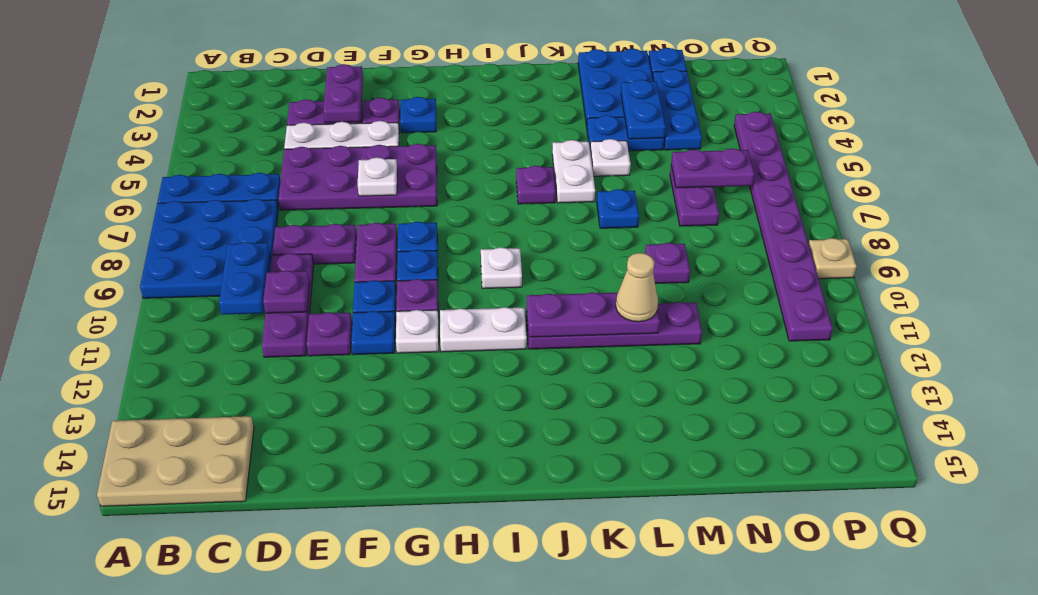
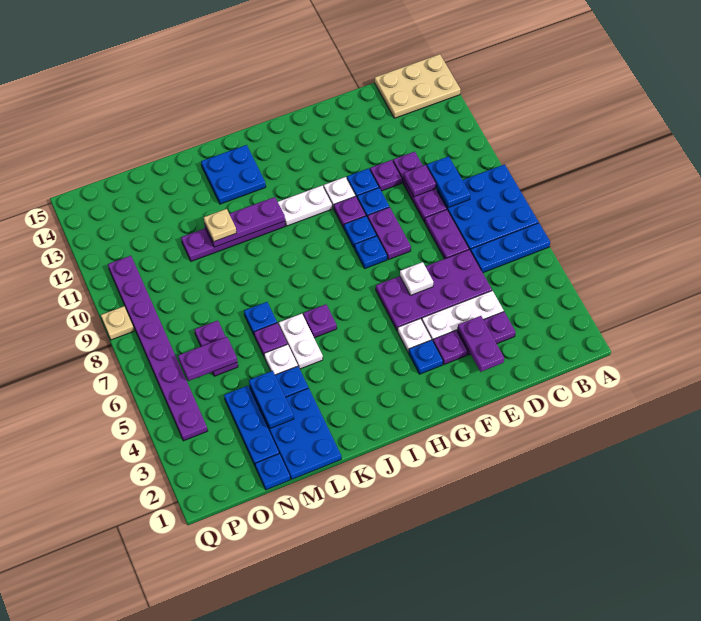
purple 1x2 plate [272,224,357,264] -> purple 1x2 plate turned to [425,210,469,259]
white 1x1 plate [481,247,522,289] -> white 1x1 plate moved to [398,318,432,352]
none -> blue 2x2 plate [201,145,266,204]
tan 1x1 cone [616,253,658,322] -> tan 1x1 plate [204,209,236,242]
purple 1x1 plate [645,243,690,283] -> purple 1x1 plate moved to [254,323,287,356]

